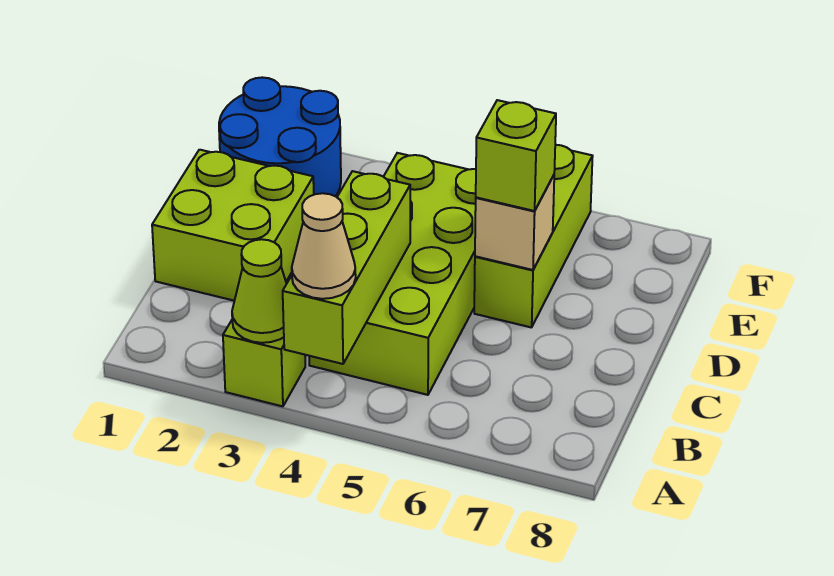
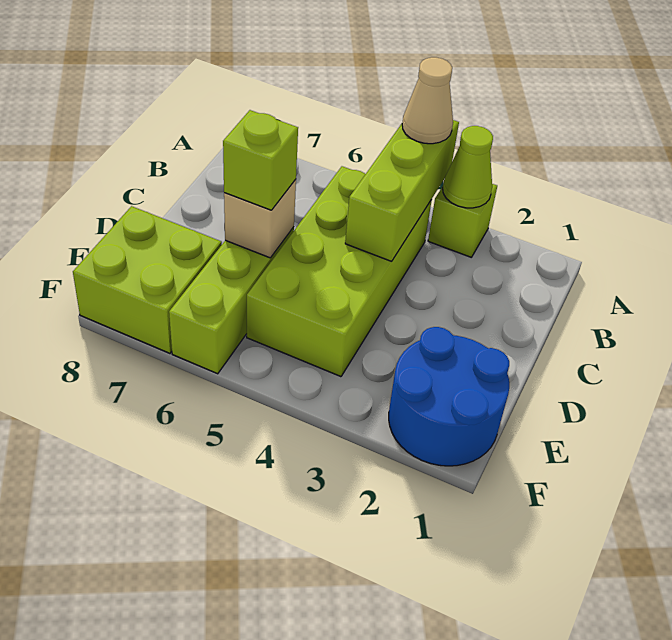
lime 2x2 brick [152,150,314,301] -> lime 2x2 brick moved to [73,206,222,353]

